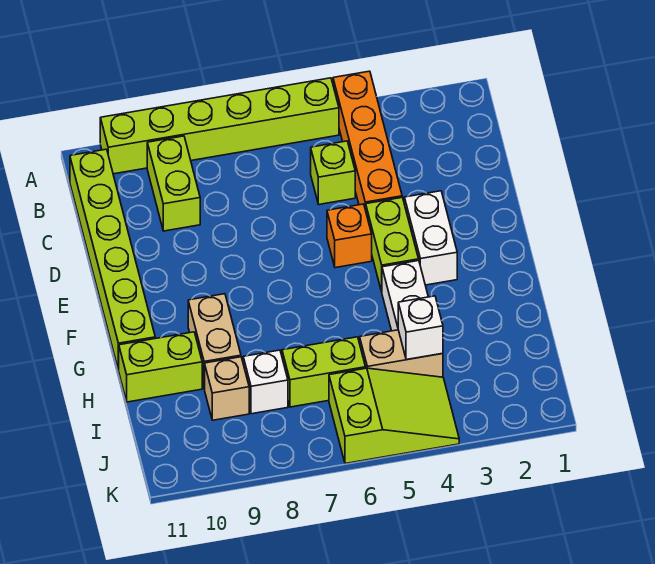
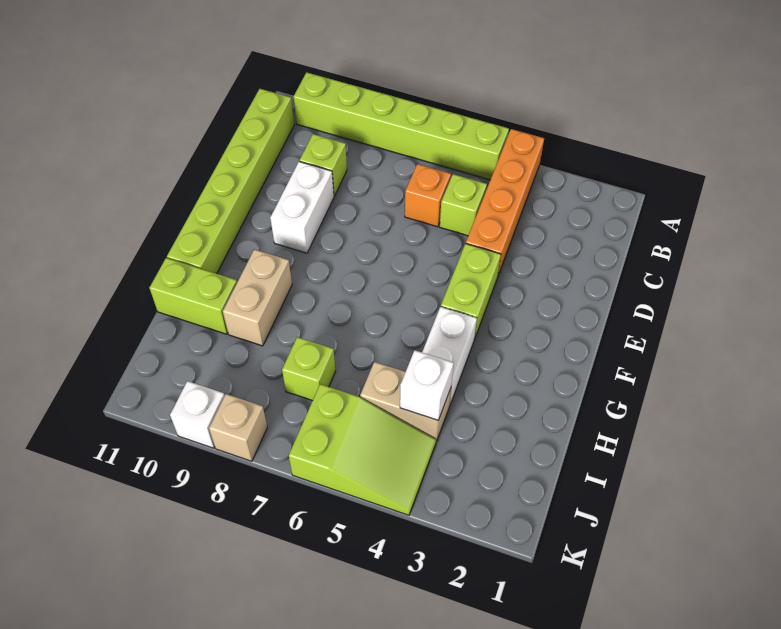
lime 1x2 brick [147,136,200,231] -> lime 1x1 brick [300,134,347,196]
white 1x2 brick [404,191,457,285] -> white 1x2 brick moved to [270,161,334,253]
orange 1x1 brick [327,204,372,268] -> orange 1x1 brick moved to [405,164,451,227]
lime 1x2 brick [282,337,366,407] -> lime 1x1 brick [282,337,336,401]
white 1x1 brick [243,350,288,414] -> white 1x1 brick moved to [170,381,225,448]
tan 1x1 brick [205,357,249,420] -> tan 1x1 brick moved to [209,394,267,461]

